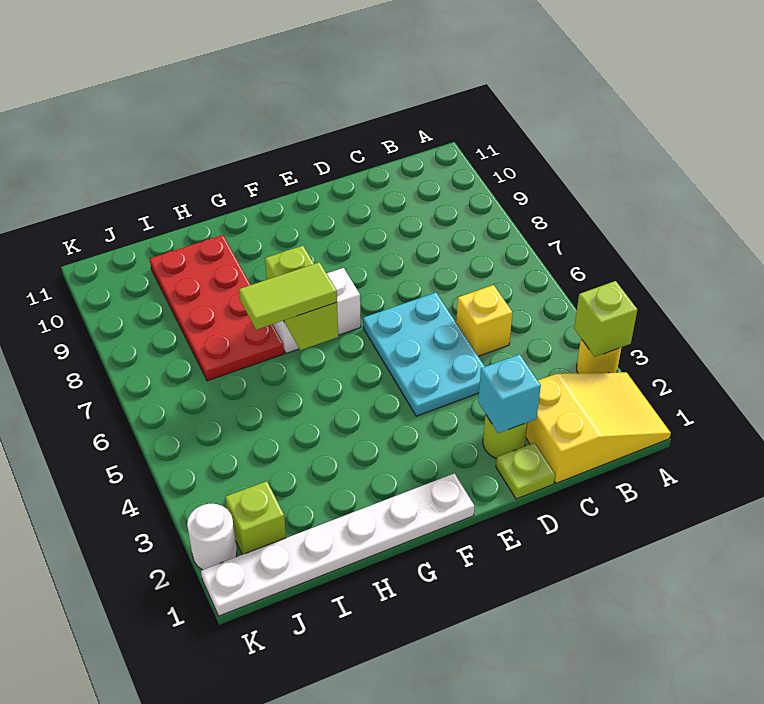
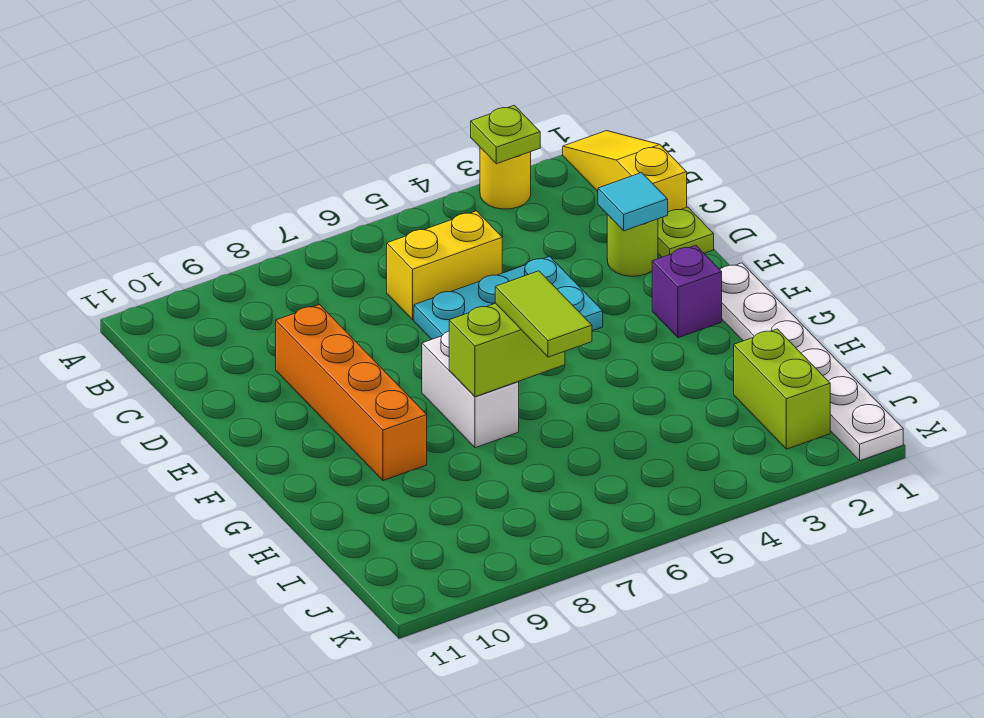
yellow 2x3 slope [526,372,671,483] -> yellow 1x3 slope [563,131,687,212]
lime 1x1 brick [574,281,637,357] -> lime 1x1 plate [471,105,540,164]
yellow 1x1 brick [456,285,513,356] -> yellow 1x2 brick [387,211,502,320]
cyan 1x1 brick [478,354,541,433] -> cyan 1x1 tile [598,173,668,231]
none -> orange 1x4 brick [276,305,427,481]
none -> purple 1x1 brick [652,245,722,338]
red 2x4 plate [150,235,284,381] -> none
lime 1x1 brick [225,481,286,555] -> lime 1x2 brick [734,329,830,449]
white 1x1 round brick [187,504,237,570] -> none

